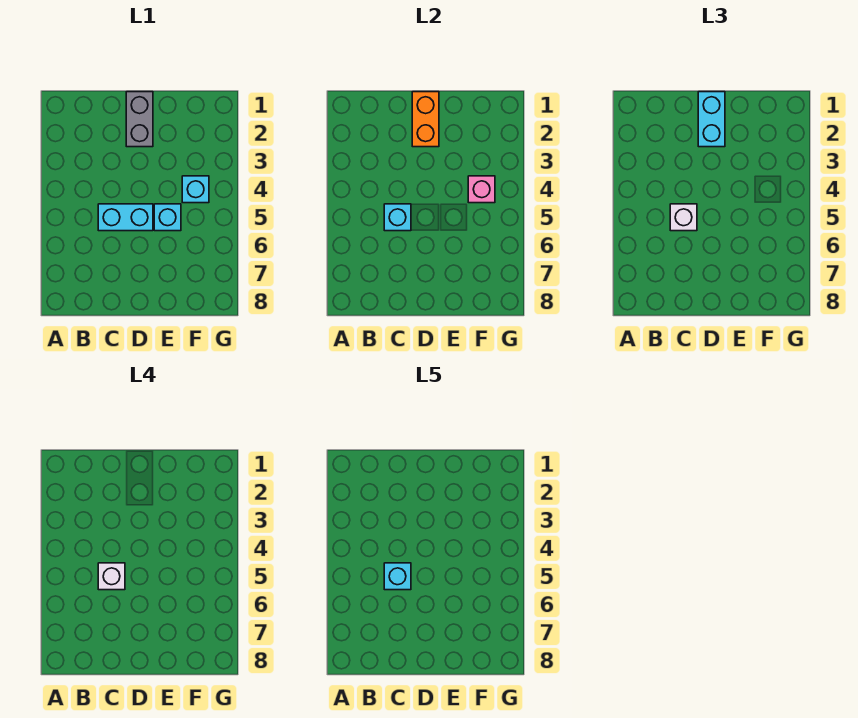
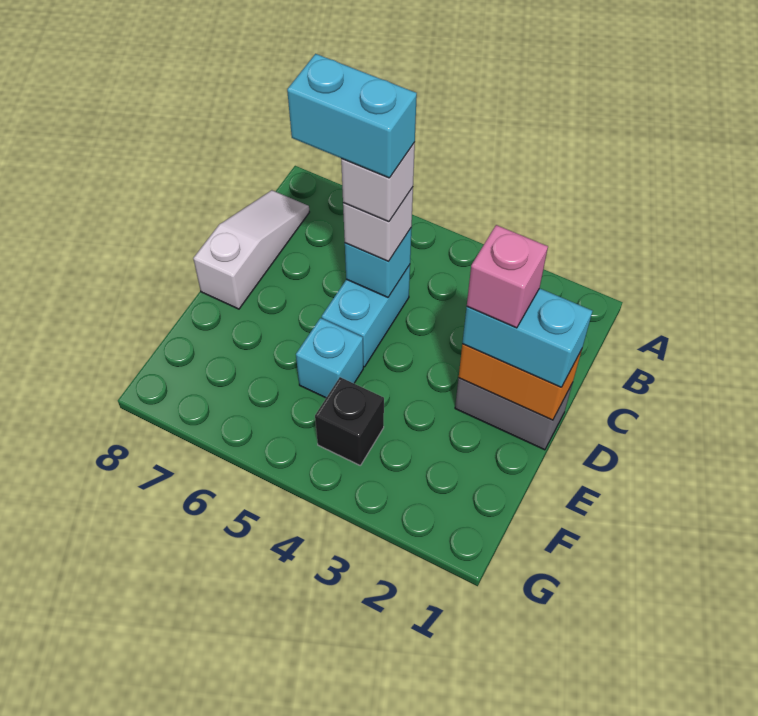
none -> white 1x3 slope [193,190,309,309]
cyan 1x1 brick [384,563,411,590] -> cyan 1x2 brick [287,54,417,178]
cyan 1x1 brick [182,176,209,203] -> black 1x1 brick [315,377,384,465]
pink 1x1 brick [468,176,495,203] -> pink 1x1 brick moved to [467,225,548,328]

